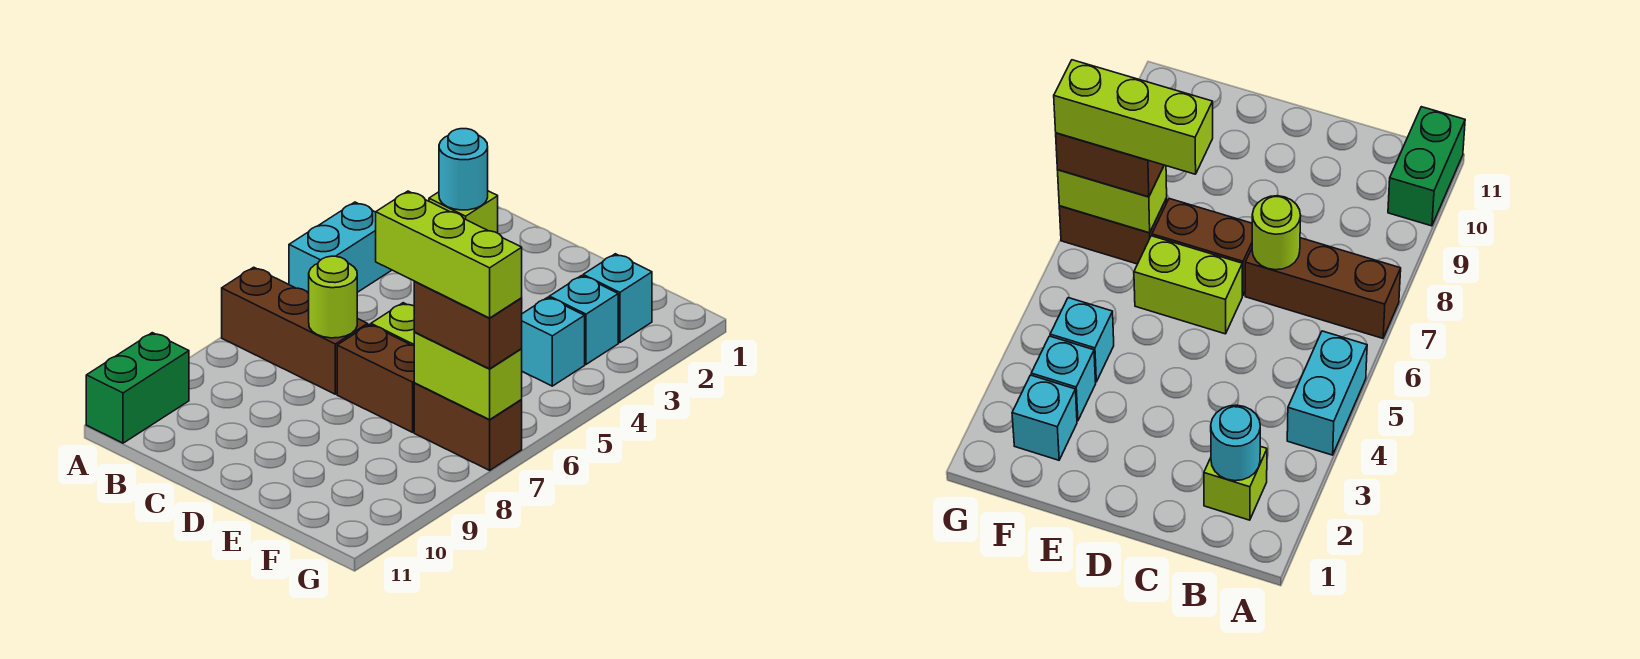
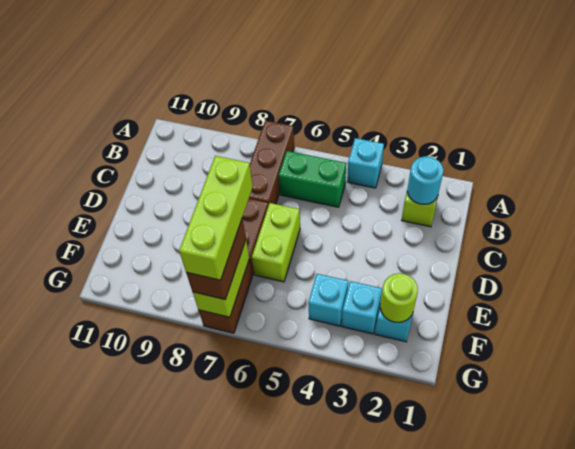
cyan 1x2 brick [289,202,391,293] -> cyan 1x1 brick [347,138,384,188]
green 1x2 brick [86,333,189,443] -> green 1x2 brick moved to [279,151,346,207]
lime 1x1 round brick [309,256,357,338] -> lime 1x1 round brick moved to [380,273,418,322]

